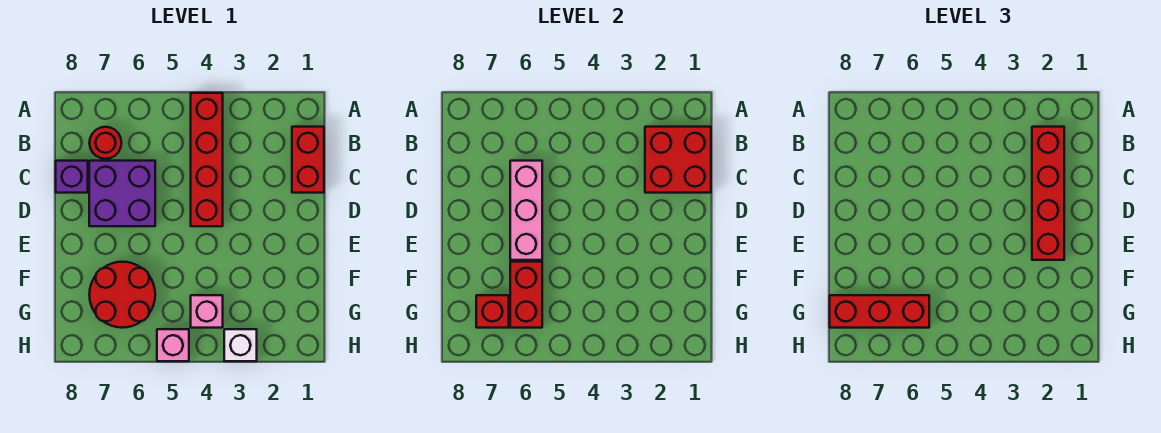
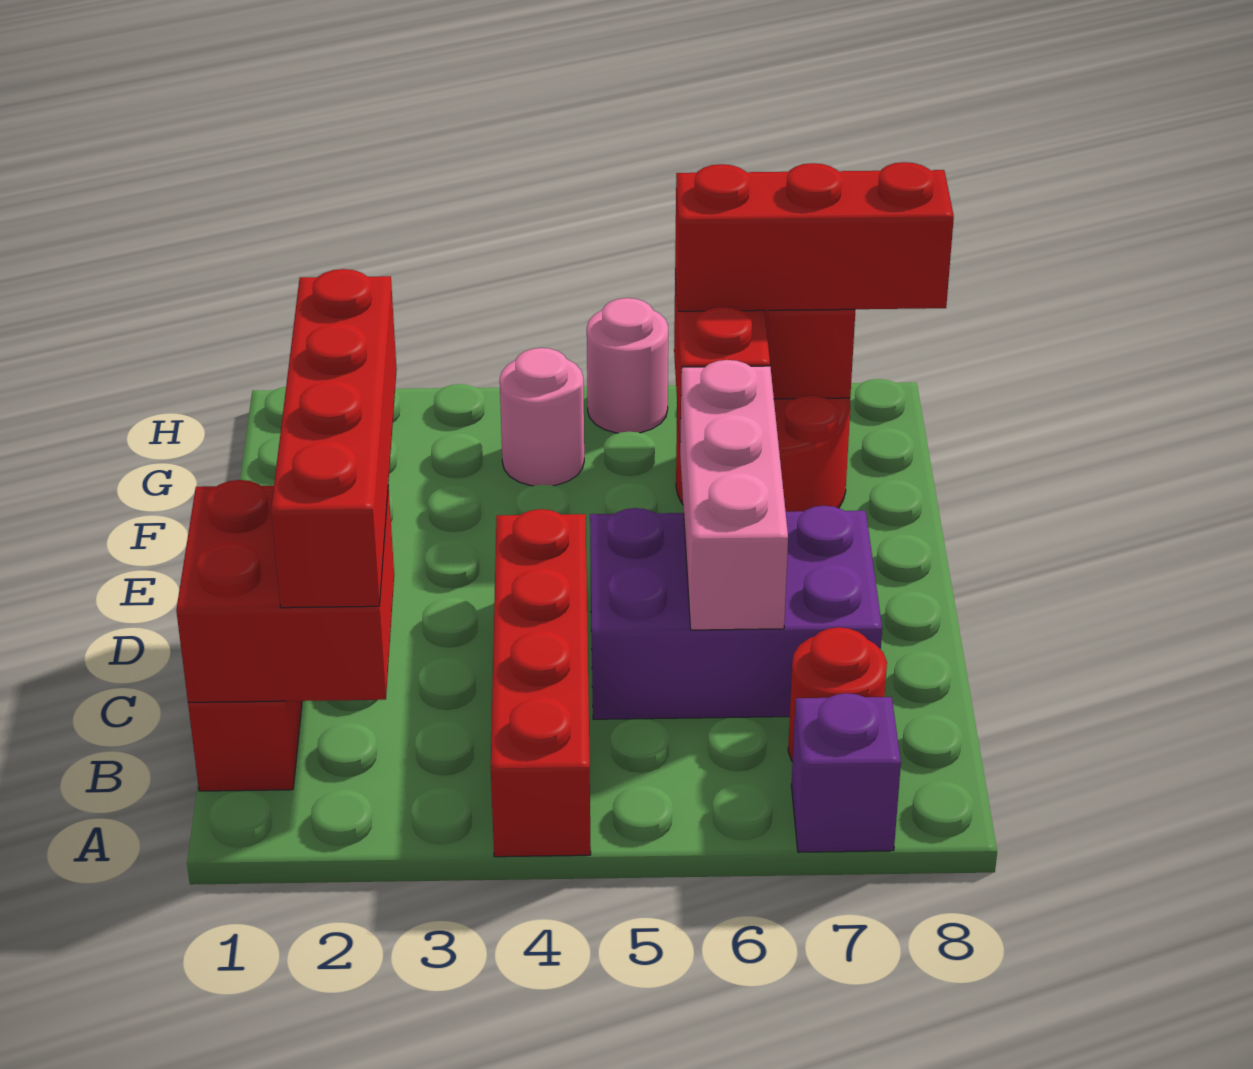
purple 2x2 brick [89,161,155,226] -> purple 2x3 brick [590,506,882,719]
purple 1x1 brick [56,161,88,193] -> purple 1x1 brick moved to [791,693,901,852]
pink 1x1 brick [191,295,223,328] -> pink 1x1 round brick [500,348,584,486]
white 1x1 brick [224,329,257,361] -> none
pink 1x1 brick [157,329,189,361] -> pink 1x1 round brick [587,298,668,433]

